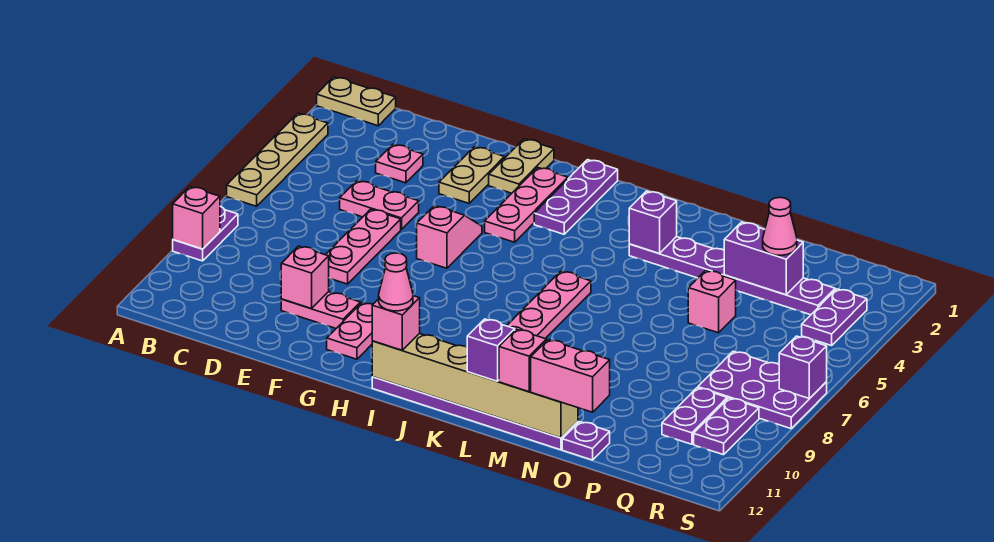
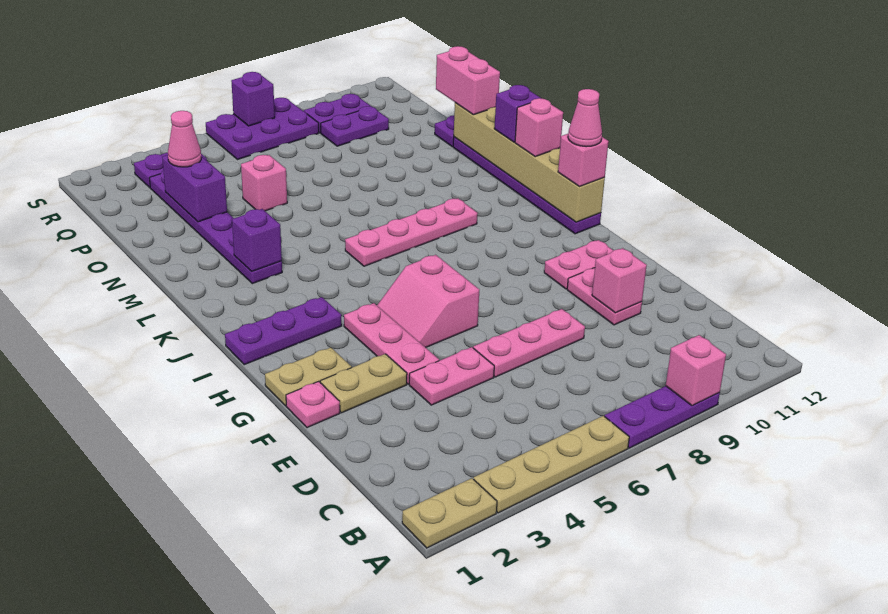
tan 1x2 plate [317,77,396,126] -> tan 1x2 plate turned to [402,478,497,548]
purple 1x2 plate [173,206,238,261] -> purple 1x3 plate [604,386,720,448]
pink 1x1 plate [376,144,423,183] -> pink 1x1 plate moved to [286,381,340,428]
pink 1x2 plate [340,181,419,230] -> pink 1x2 plate turned to [409,347,494,405]
pink 1x2 slope [417,206,482,268] -> pink 2x2 slope [377,255,479,348]
pink 1x3 plate [485,167,568,242] -> pink 1x3 plate turned to [344,303,439,384]
pink 1x1 brick [499,329,546,392] -> pink 1x1 brick moved to [515,98,563,157]
purple 2x3 plate [698,351,827,428] -> purple 2x3 plate turned to [206,98,319,160]

